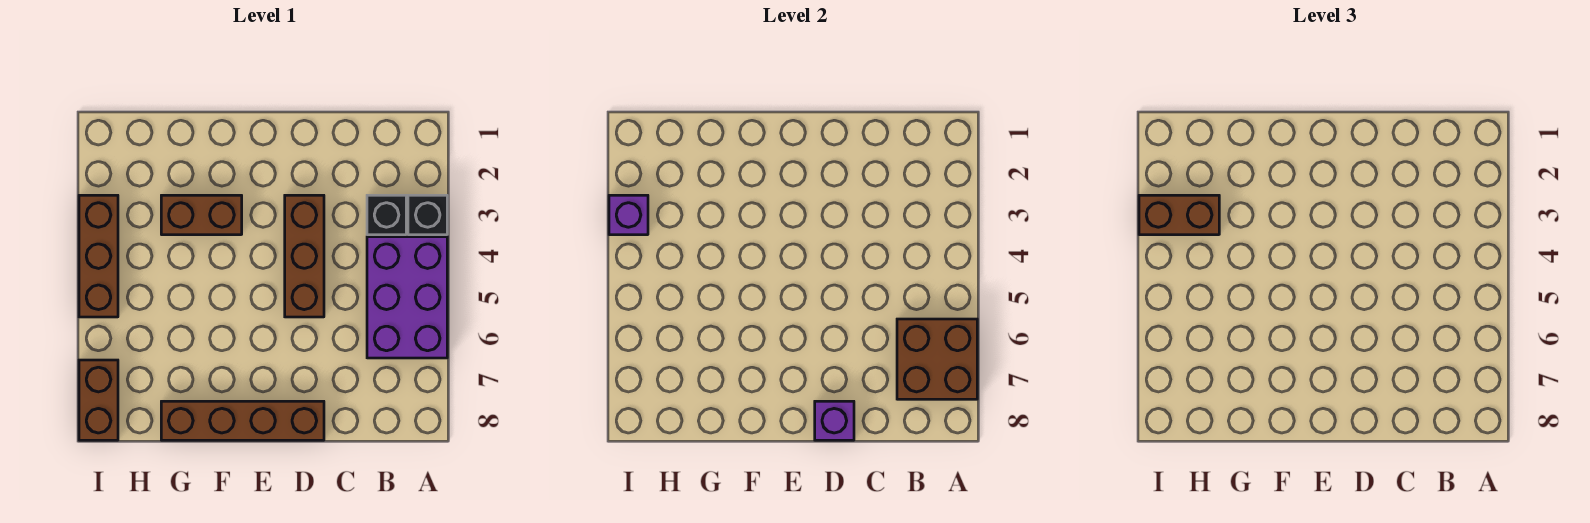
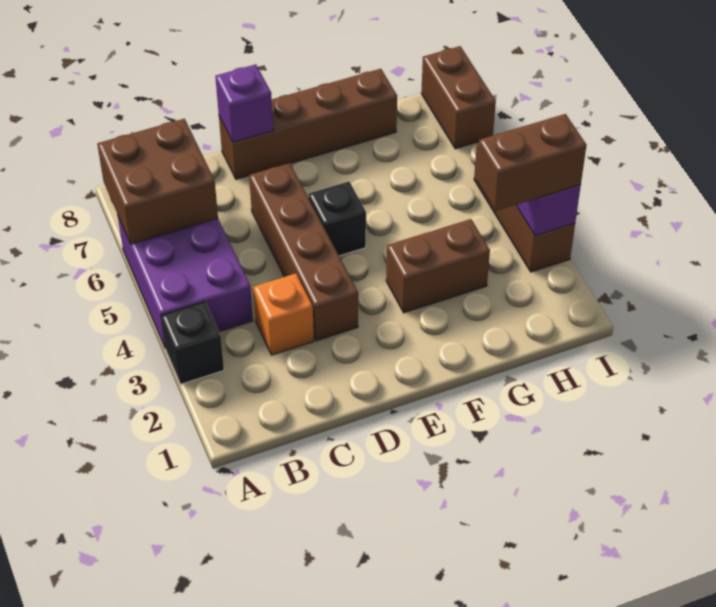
black 1x1 brick [367,195,406,235] -> black 1x1 brick moved to [308,182,366,256]
none -> orange 1x1 brick [253,273,314,355]
brown 1x3 brick [285,195,324,317] -> brown 1x4 brick [249,163,358,341]

